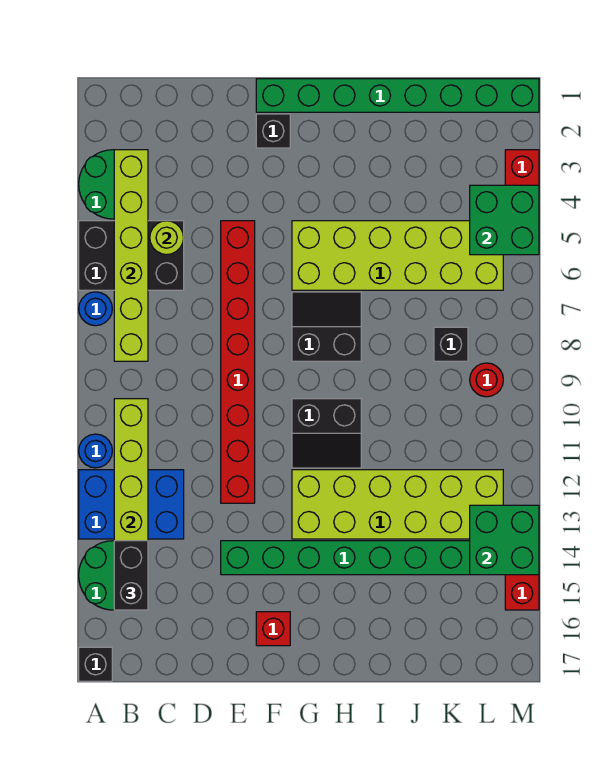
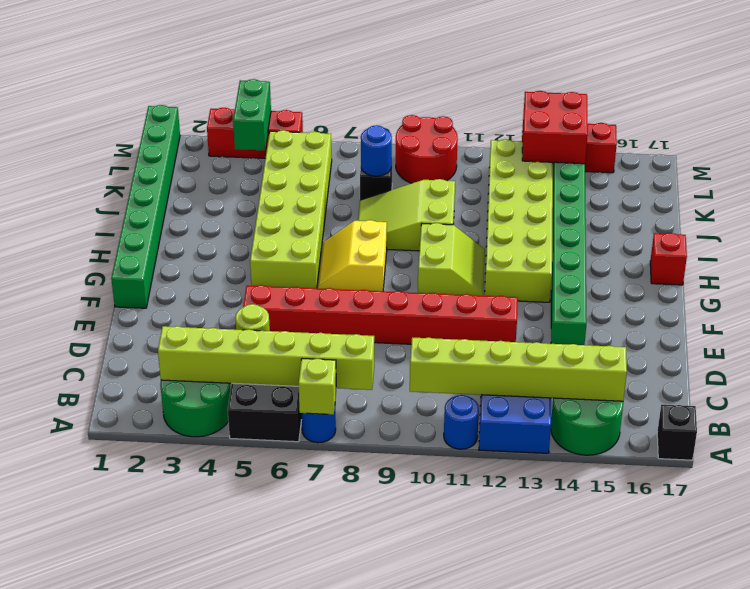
none -> lime 1x1 brick [299,359,336,415]
black 1x2 brick [114,541,148,610] -> none
black 1x1 brick [256,114,290,148] -> none
red 1x1 brick [256,612,290,646] -> red 1x1 brick moved to [650,233,687,285]
black 2x2 slope [292,292,361,361] -> yellow 2x2 slope [318,220,387,291]
black 2x2 slope [292,399,361,468] -> lime 2x2 slope [418,223,485,296]
none -> lime 2x3 slope [358,179,455,251]
none -> blue 1x1 round brick [361,125,392,176]
green 2x2 brick [470,185,539,255] -> green 1x2 brick [233,79,271,151]
red 1x1 round brick [470,363,503,397] -> red 2x2 round brick [396,115,458,183]
green 2x2 brick [470,505,539,575] -> red 2x2 brick [522,91,588,164]

